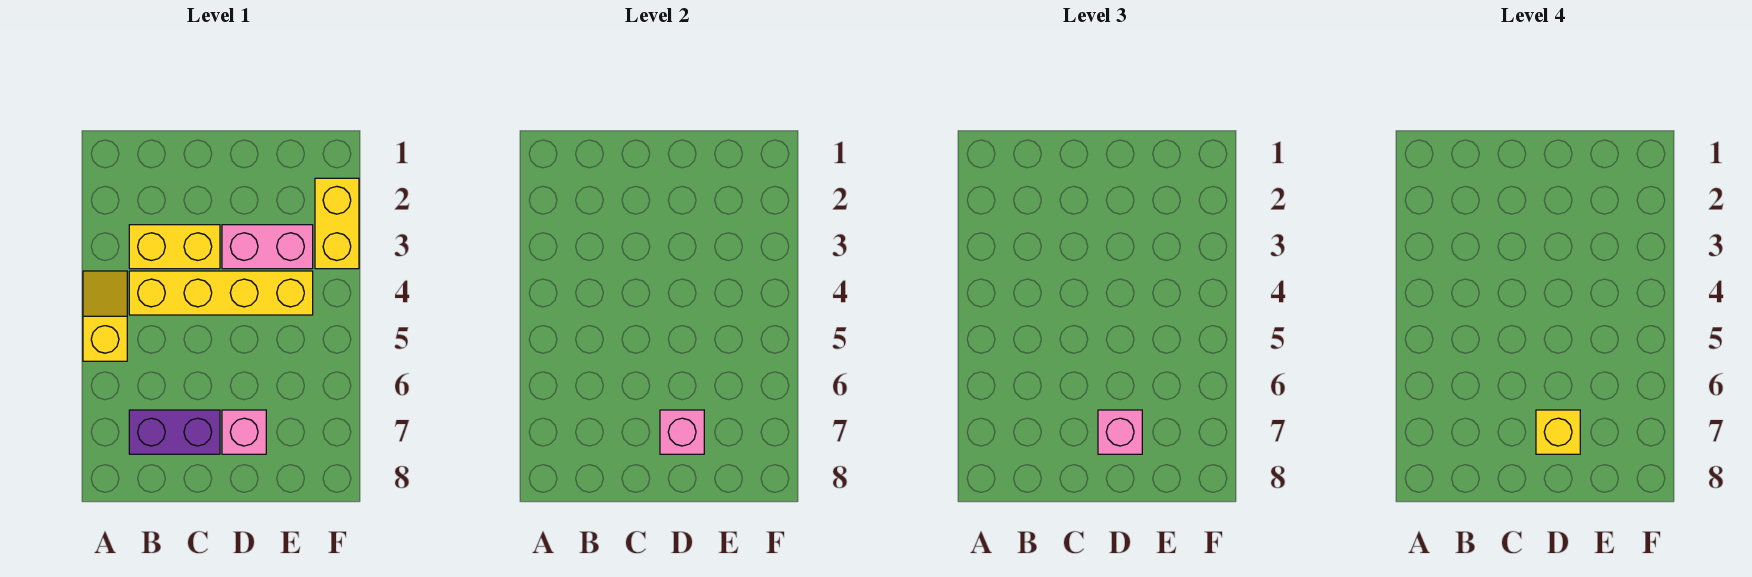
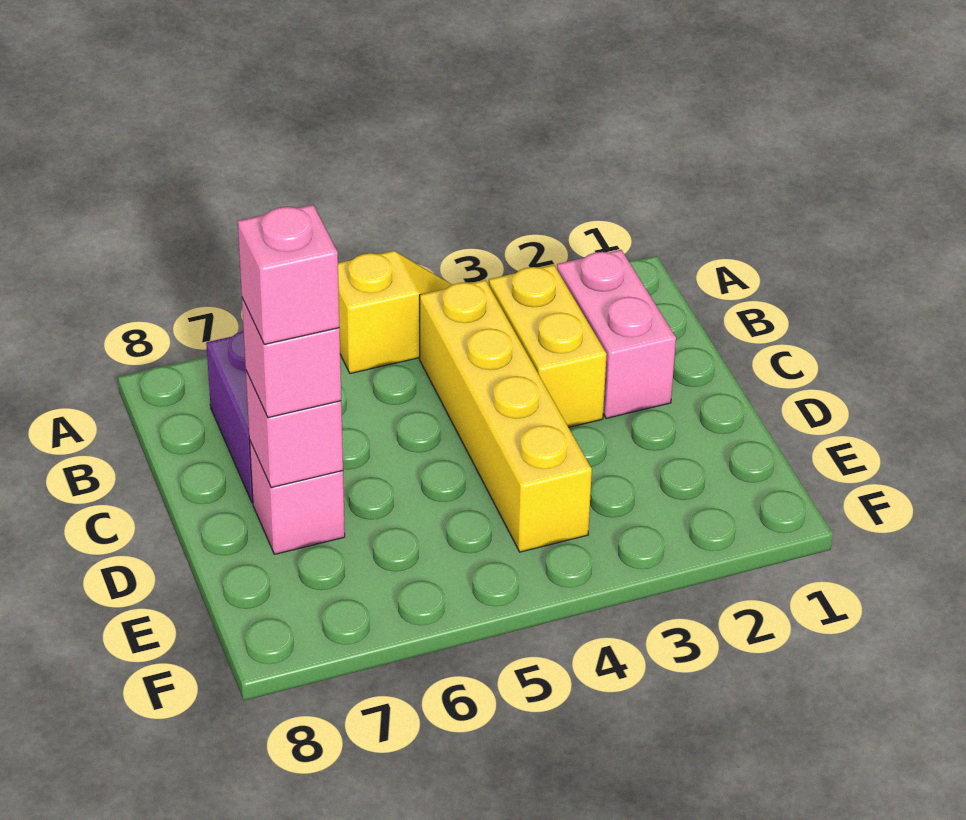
pink 1x2 brick [222,225,313,269] -> pink 1x2 brick moved to [557,250,676,418]
yellow 1x1 brick [1536,410,1580,454] -> pink 1x1 brick [238,205,339,344]
yellow 1x2 brick [315,178,359,269] -> none

